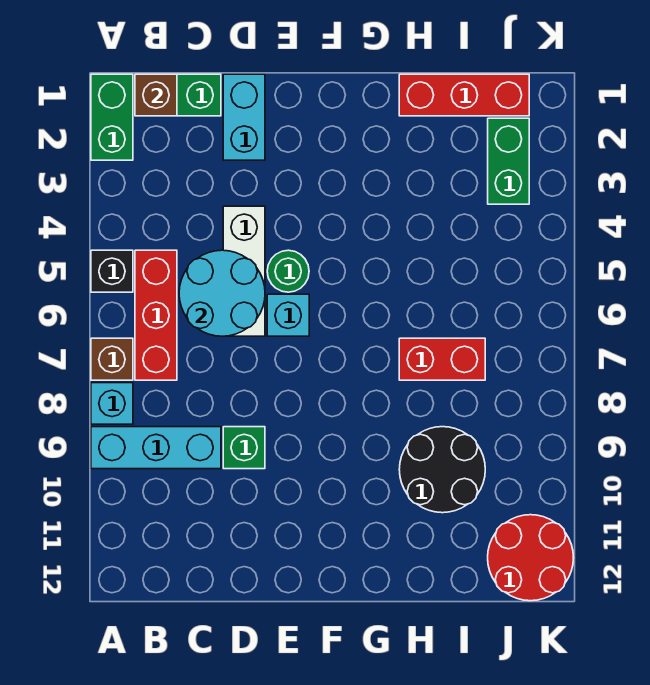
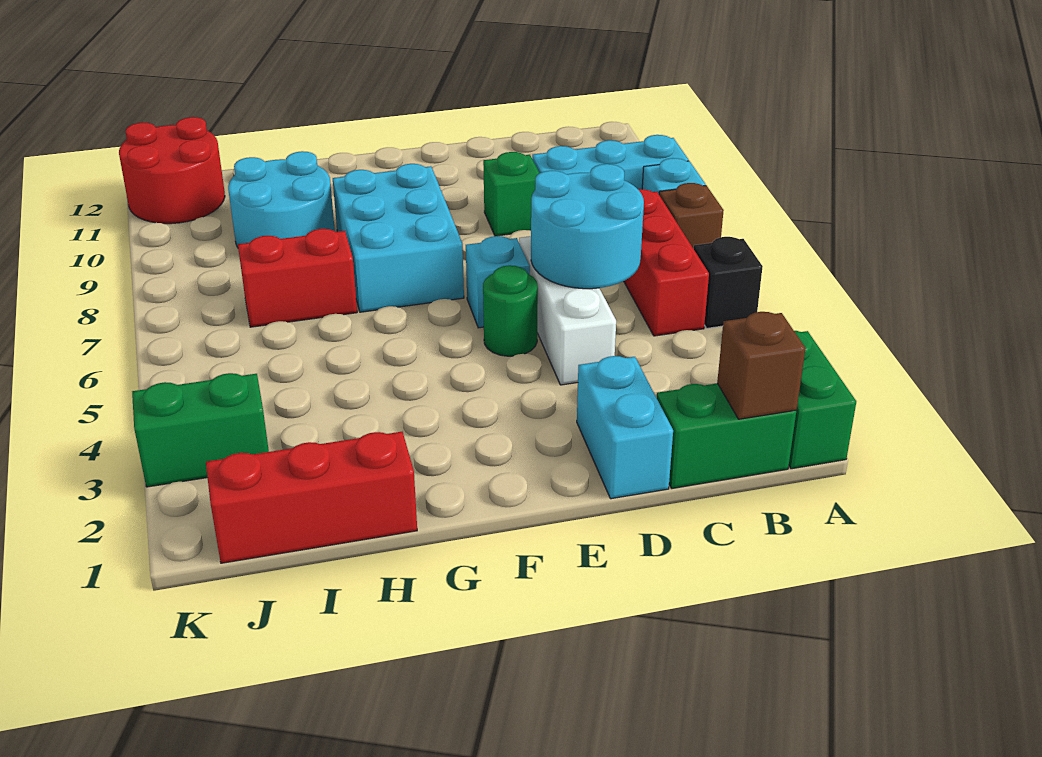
none -> cyan 2x3 brick [333,164,464,312]
black 2x2 round brick [399,427,485,513] -> cyan 2x2 round brick [228,151,335,247]
green 1x2 brick [488,118,529,204] -> green 1x2 brick turned to [132,373,269,487]

